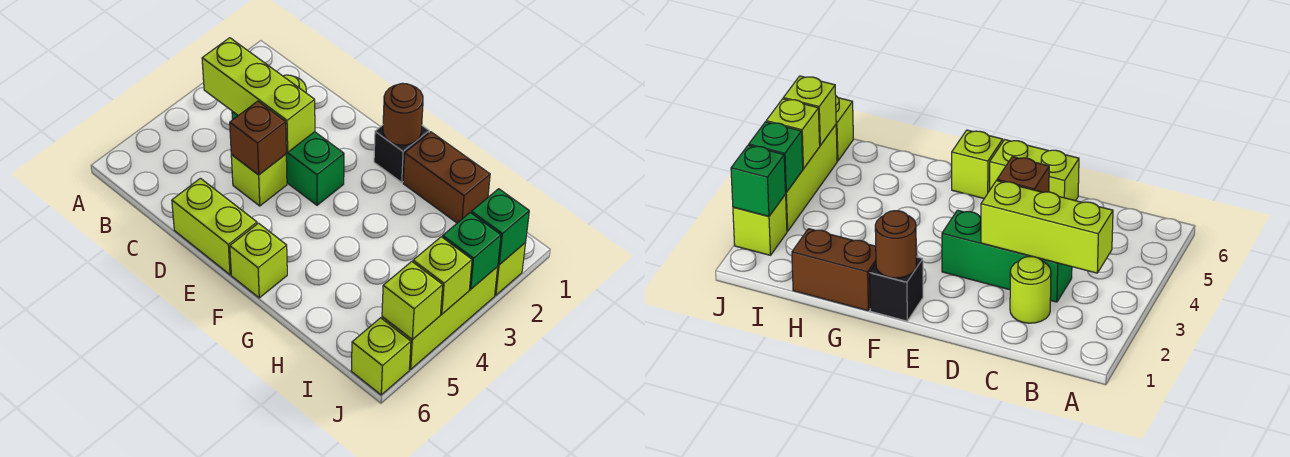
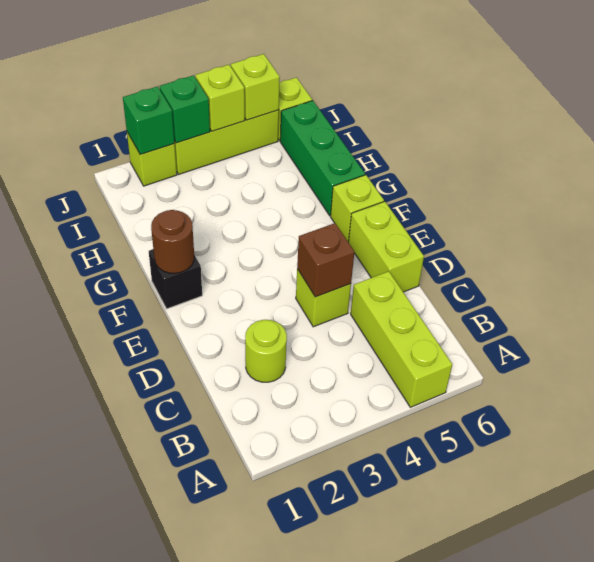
lime 1x3 brick [202,38,315,152] -> lime 1x3 brick moved to [351,271,452,407]
green 1x3 brick [232,112,344,205] -> green 1x3 brick moved to [280,101,365,216]
brown 1x2 brick [403,132,490,223] -> none

